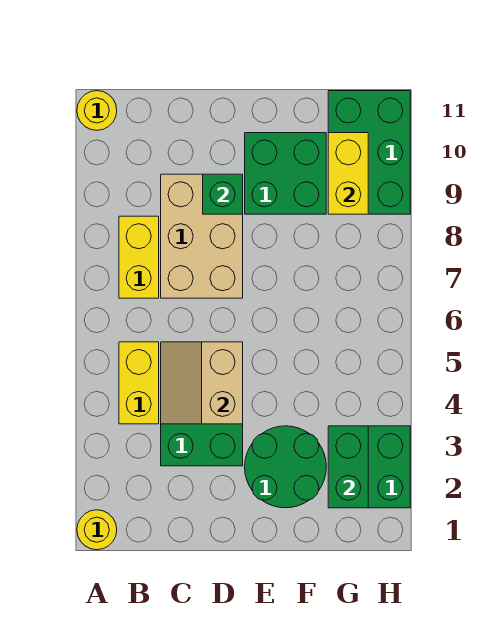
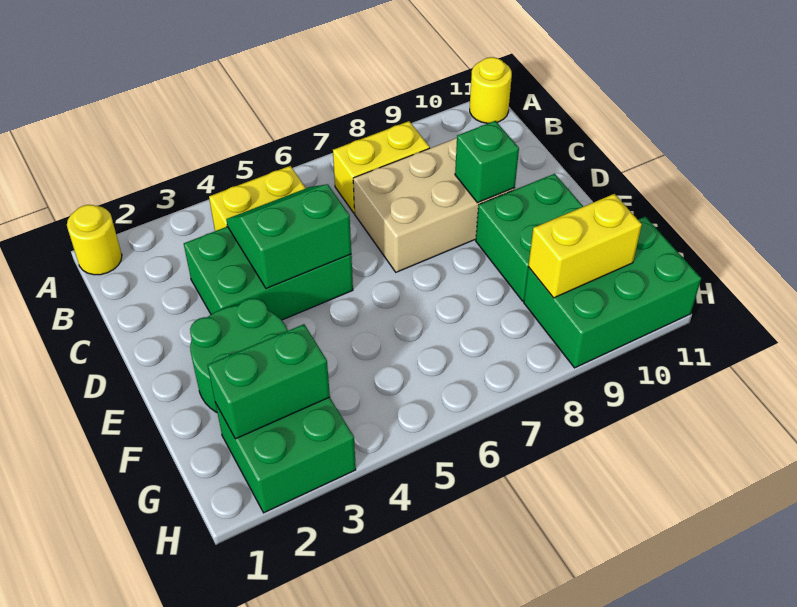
tan 2x2 slope [161,342,243,424] -> green 2x2 slope [226,184,351,288]

